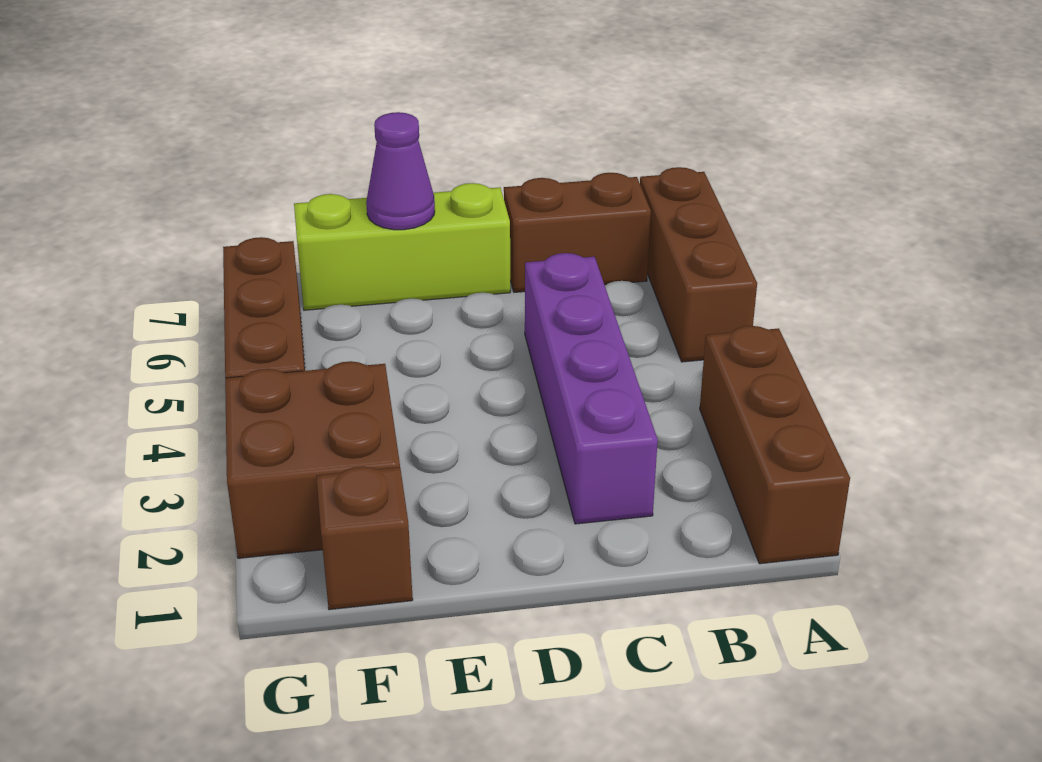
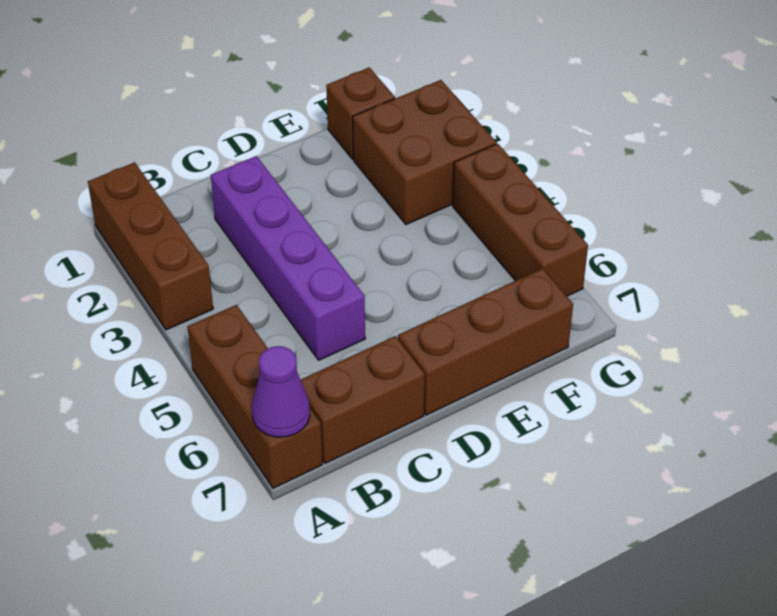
lime 1x3 brick [294,183,510,310] -> brown 1x3 brick [398,268,573,415]
purple 1x1 cone [366,112,435,230] -> purple 1x1 cone moved to [252,346,310,437]

